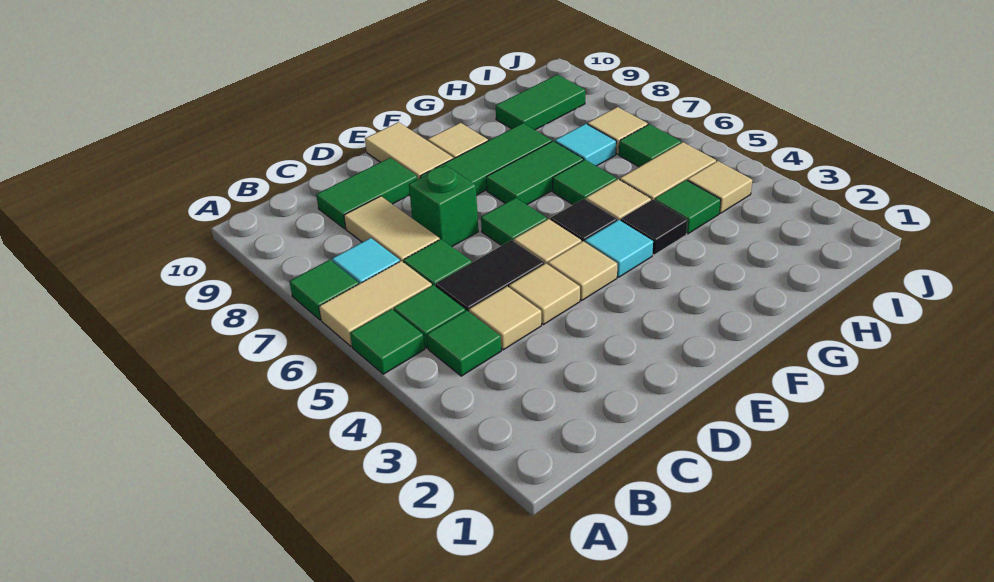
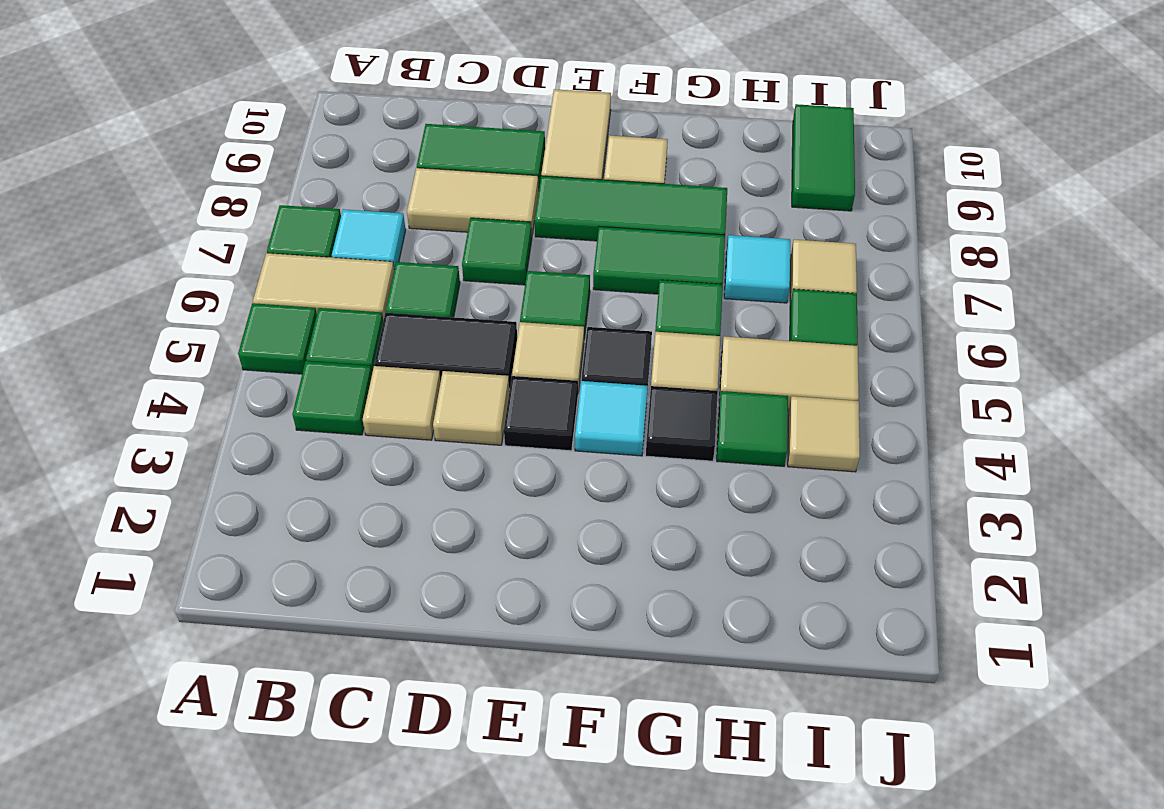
tan 1x2 tile [344,196,440,262] -> tan 1x2 tile turned to [407,168,539,235]
green 1x1 brick [409,165,478,246] -> green 1x1 tile [462,218,532,285]
tan 1x1 tile [548,241,617,300] -> black 1x1 tile [504,376,578,451]
green 1x2 tile [496,75,585,130] -> green 1x2 tile turned to [792,104,855,211]

